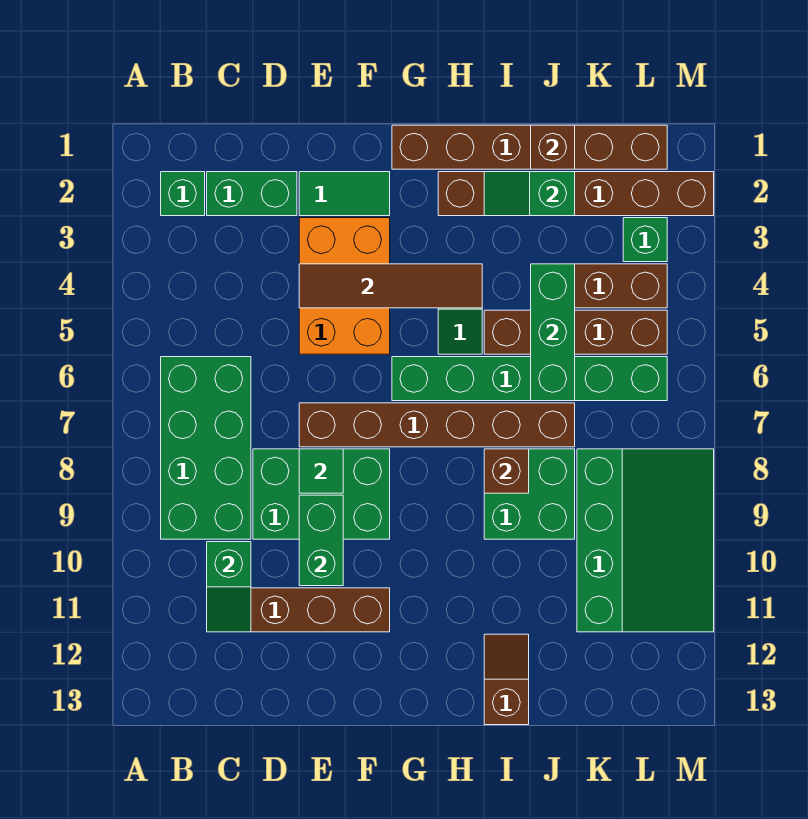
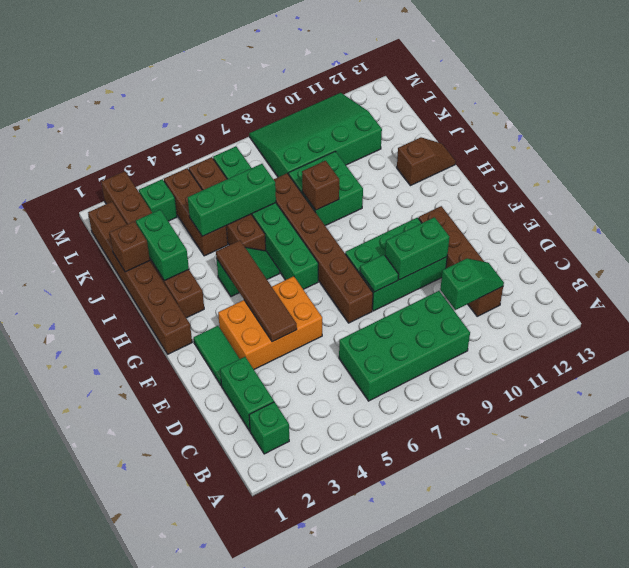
green 2x3 brick [253,449,390,539] -> green 2x3 brick turned to [345,218,447,311]
green 1x2 slope [484,172,575,216] -> green 1x2 brick [136,210,189,281]
brown 1x2 slope [484,634,529,725] -> brown 1x2 slope turned to [397,137,456,186]

